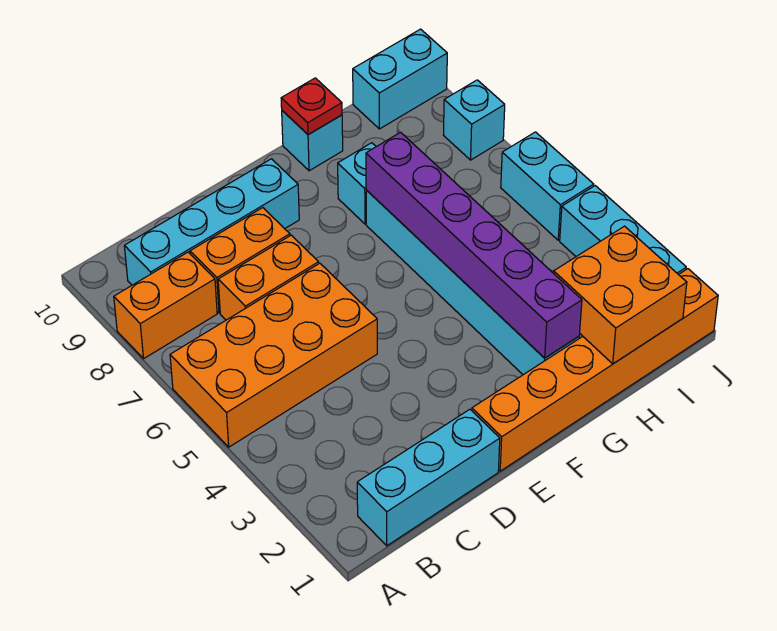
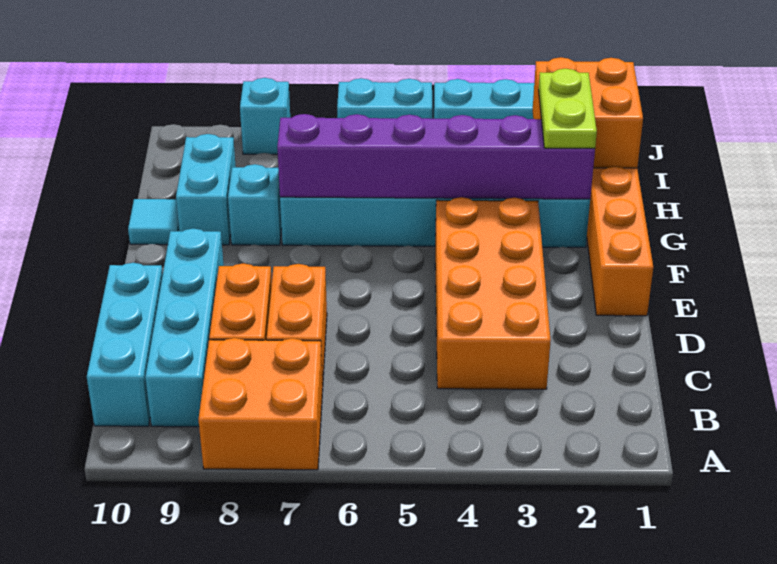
orange 2x4 brick [170,263,377,447] -> orange 2x4 brick moved to [435,197,551,389]
orange 1x2 brick [114,252,217,358] -> orange 2x2 brick [198,338,323,470]
cyan 1x3 brick [357,409,500,546] -> cyan 1x3 brick moved to [87,263,163,426]
none -> lime 1x2 plate [539,69,597,148]
cyan 1x1 brick [282,111,343,171] -> cyan 1x1 tile [128,199,179,245]
red 1x1 plate [281,78,342,135] -> none
cyan 1x2 brick [353,29,447,129] -> cyan 1x2 brick moved to [176,134,236,245]

